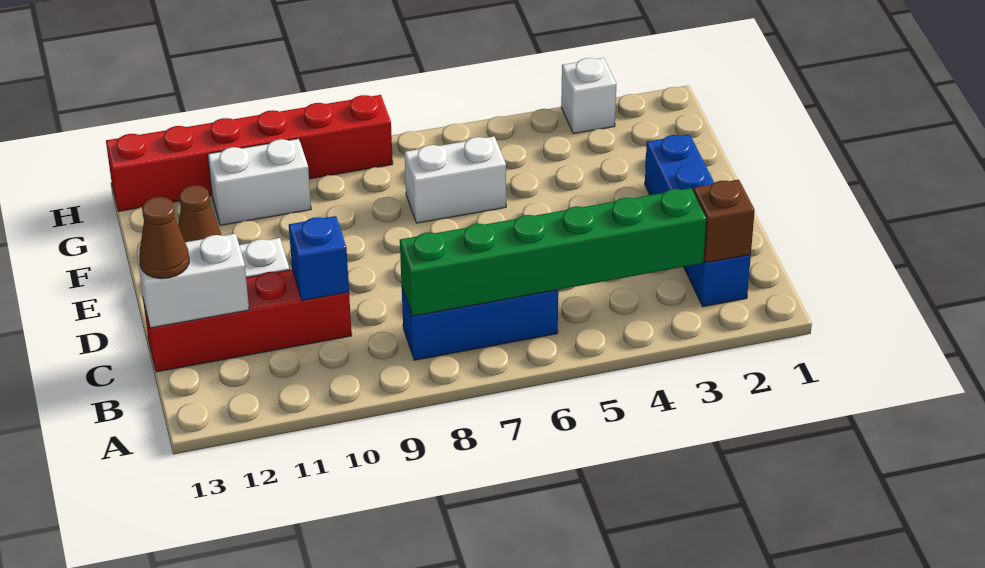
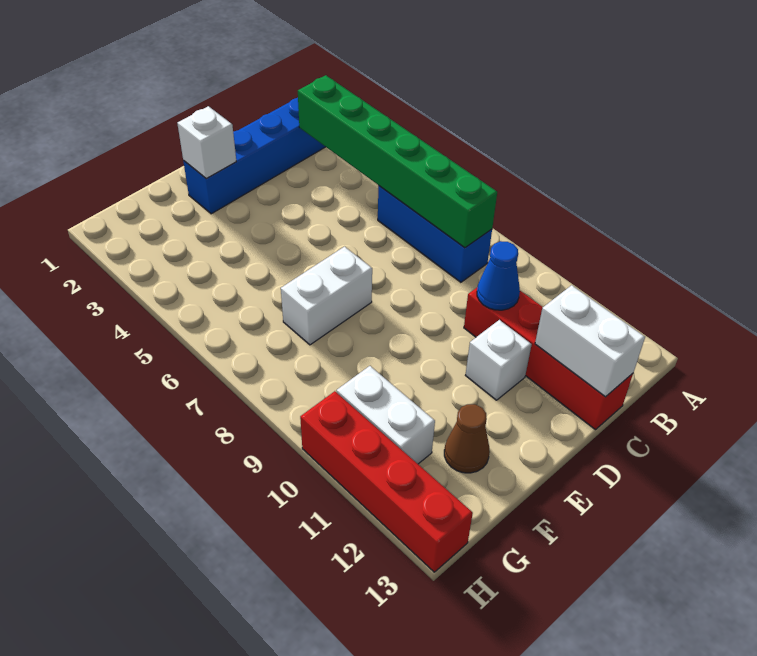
brown 1x1 brick [693,180,755,263] -> none
blue 1x1 brick [289,216,349,301] -> blue 1x1 cone [477,241,520,310]
brown 1x1 cone [139,197,189,279] -> none
white 1x2 brick [404,137,506,223] -> white 1x2 brick turned to [281,247,372,345]
white 1x1 brick [561,58,616,134] -> white 1x1 brick moved to [177,106,236,178]
red 1x6 brick [106,95,393,211] -> red 1x4 brick [300,391,473,572]

